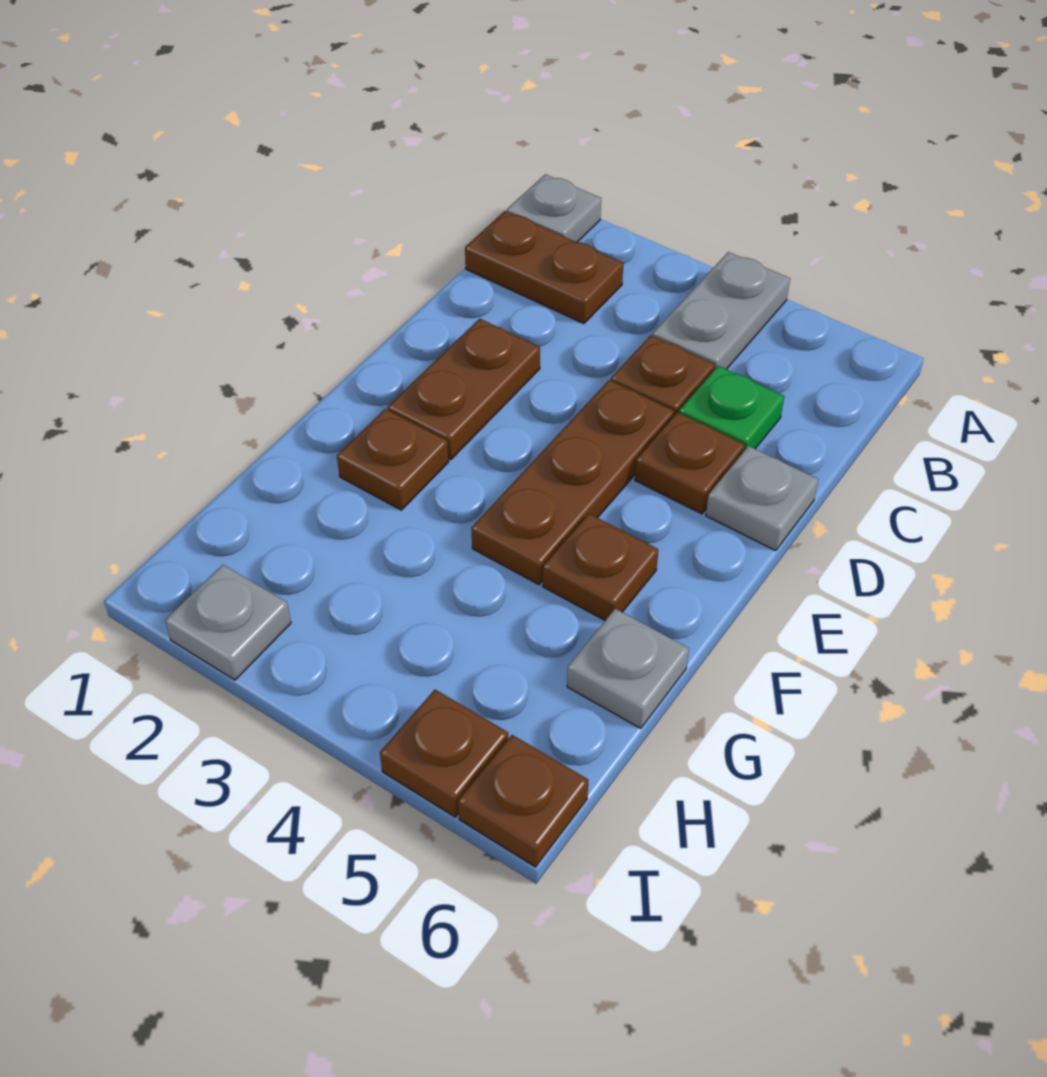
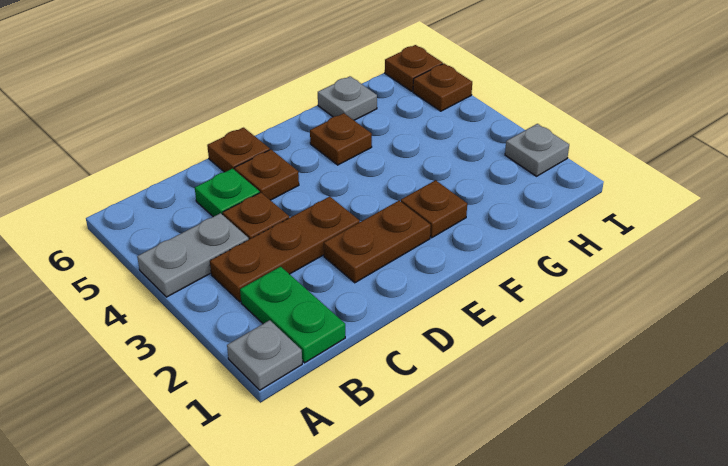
brown 1x2 plate [465,211,624,324] -> green 1x2 plate [240,267,345,363]
brown 1x3 plate [471,380,674,585] -> brown 1x3 plate moved to [210,196,360,302]
grey 1x1 plate [706,446,818,551] -> brown 1x1 plate [207,128,270,172]

